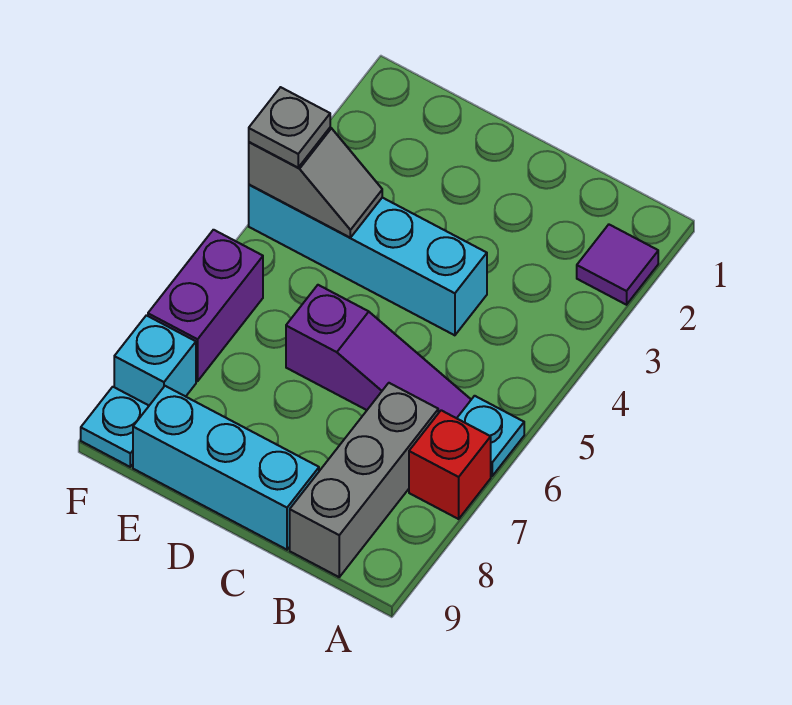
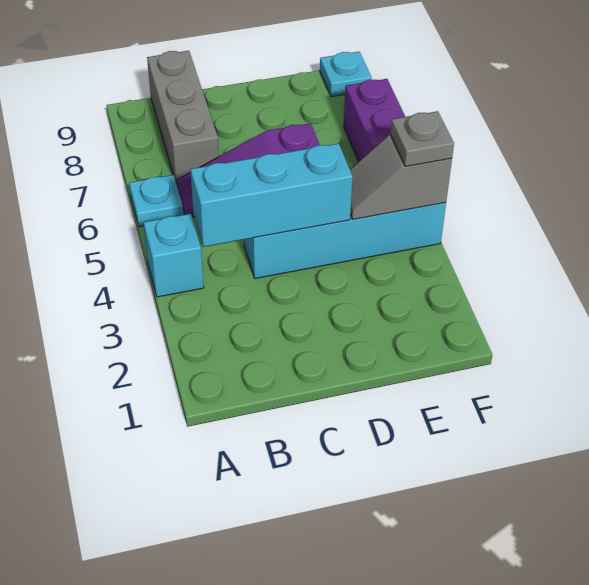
purple 1x1 tile [577,225,658,305] -> none
red 1x1 brick [409,410,491,519] -> none
cyan 1x3 brick [133,386,319,550] -> cyan 1x3 brick moved to [190,143,353,247]
cyan 1x1 brick [114,315,196,405] -> cyan 1x1 brick moved to [144,214,204,297]

